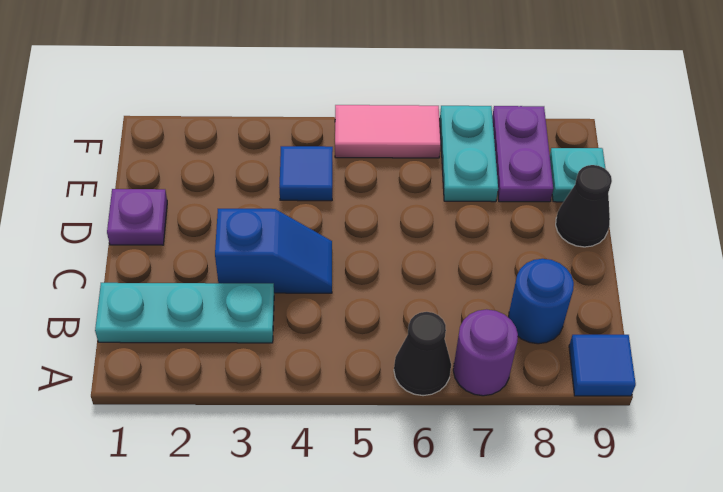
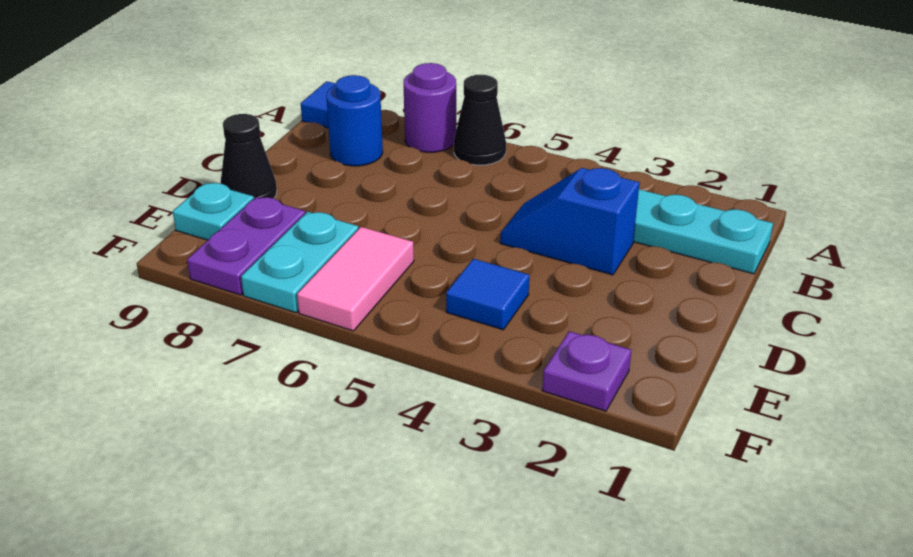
purple 1x1 plate [107,189,167,245] -> purple 1x1 plate moved to [542,331,631,411]
pink 1x2 tile [335,105,441,158] -> pink 1x2 tile turned to [297,227,414,331]

